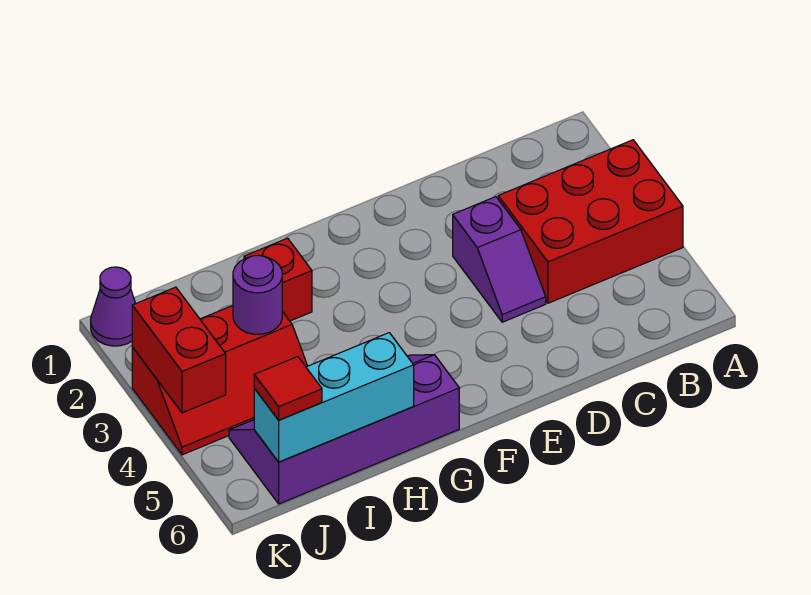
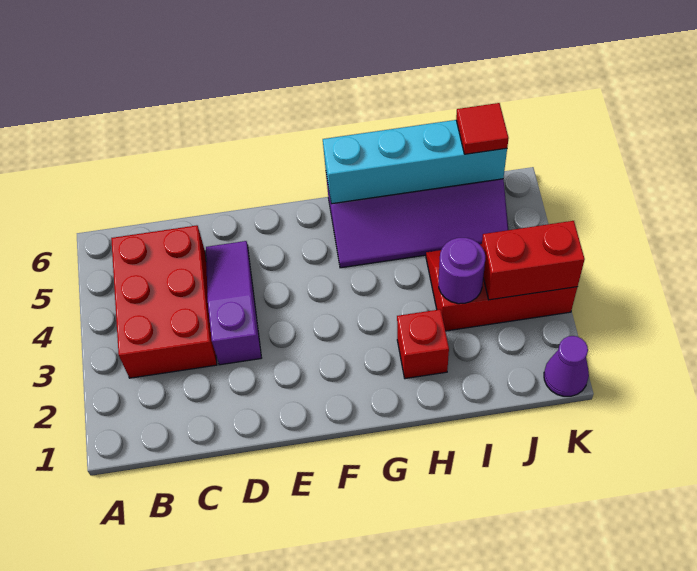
red 2x3 brick [498,140,683,303] -> red 2x3 brick turned to [111,225,217,378]
purple 1x2 slope [453,197,546,322] -> purple 1x3 slope [206,241,261,365]
cyan 1x3 brick [254,333,414,462] -> cyan 1x4 brick [323,120,507,204]
red 1x2 brick [132,287,226,413] -> red 1x2 brick turned to [482,221,585,300]

